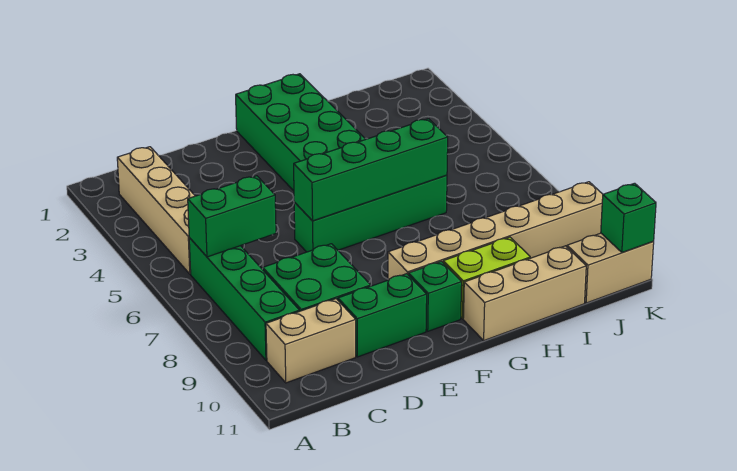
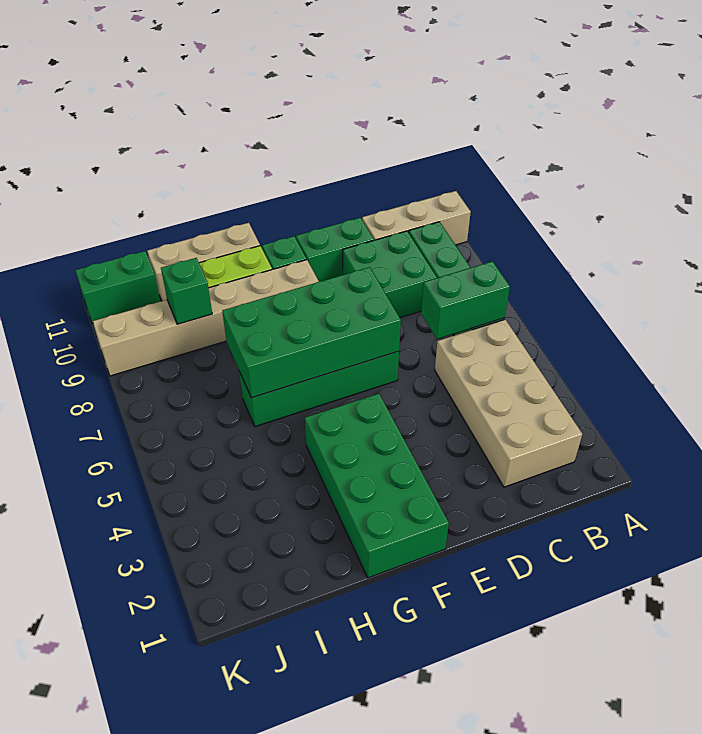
tan 1x4 brick [117,147,195,274] -> tan 2x4 brick [435,320,582,487]
tan 1x2 brick [266,299,356,383] -> tan 1x3 brick [362,191,471,245]
green 1x4 brick [294,119,448,221] -> green 2x4 brick [222,267,401,398]
tan 1x2 brick [567,233,654,303] -> green 1x2 brick [75,251,160,323]
green 1x1 brick [601,183,656,253] -> green 1x1 brick moved to [161,258,212,324]

